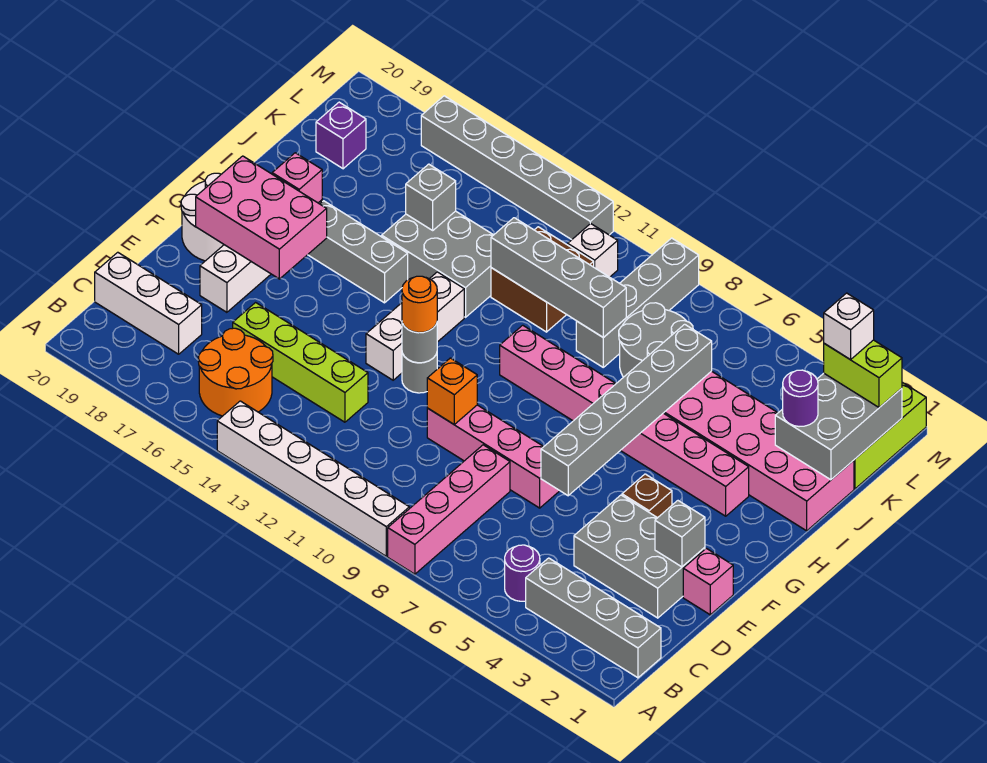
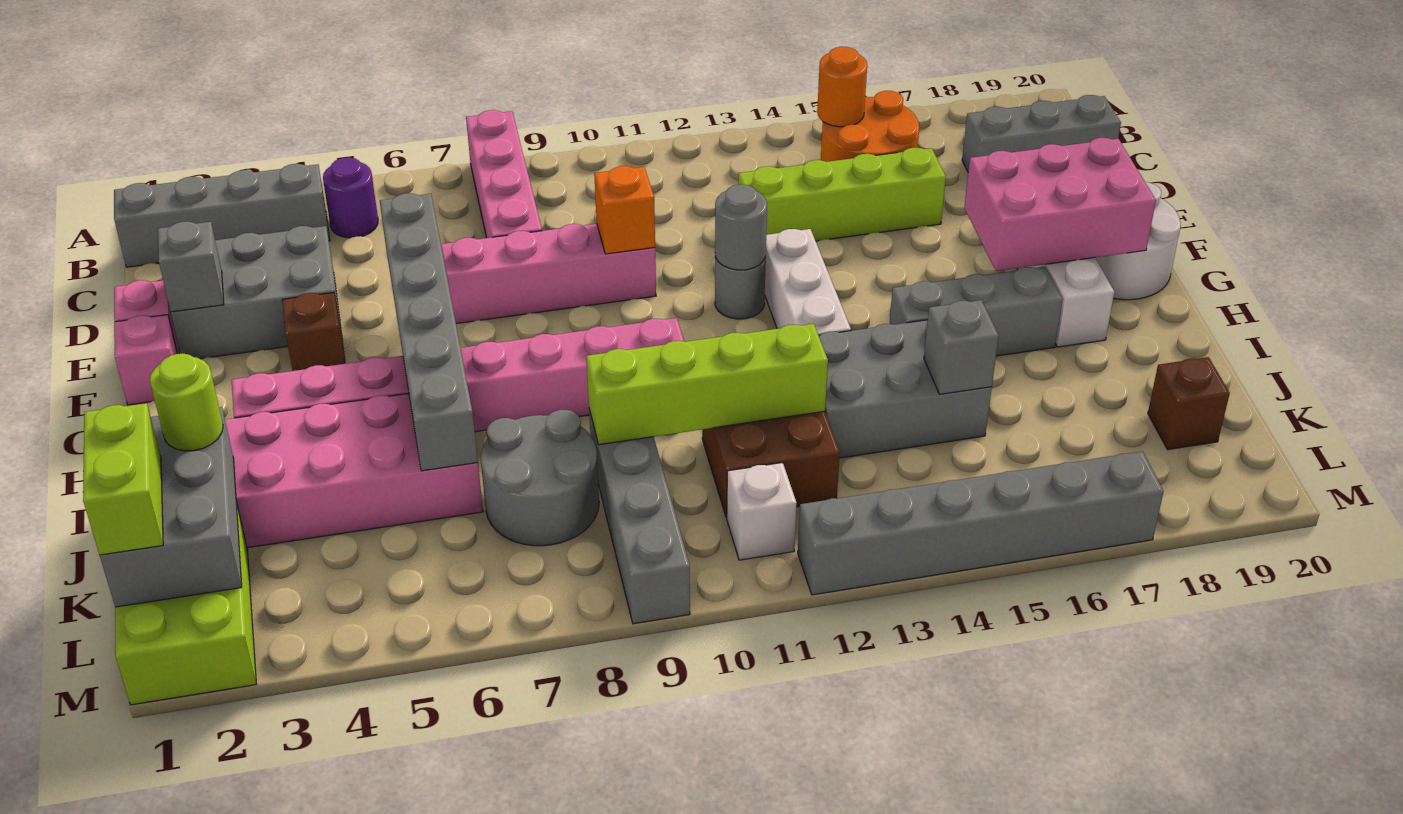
white 1x6 brick [217,401,409,556] -> none
white 1x3 brick [95,252,202,354] -> grey 1x3 brick [962,95,1121,171]
orange 1x1 round brick [402,276,437,333] -> orange 1x1 round brick moved to [817,47,867,127]
pink 1x1 brick [272,153,322,203] -> pink 1x1 brick moved to [114,315,178,405]
purple 1x1 round brick [783,370,818,427] -> lime 1x1 round brick [150,354,223,451]
grey 1x4 brick [491,218,626,338] -> lime 1x4 brick [586,324,828,445]
purple 1x1 brick [316,102,366,169] -> brown 1x1 brick [1148,357,1230,450]
lime 1x2 brick [824,340,902,407] -> lime 1x2 brick turned to [83,403,163,555]
white 1x1 brick [824,293,874,360] -> none

